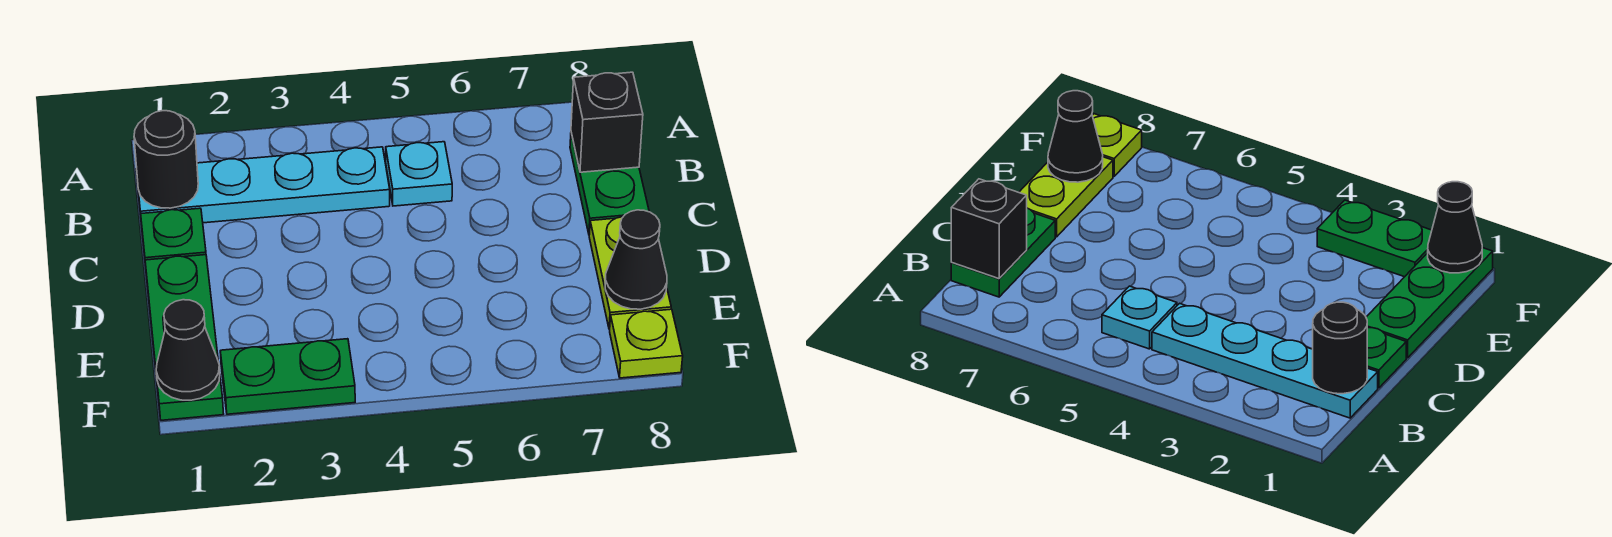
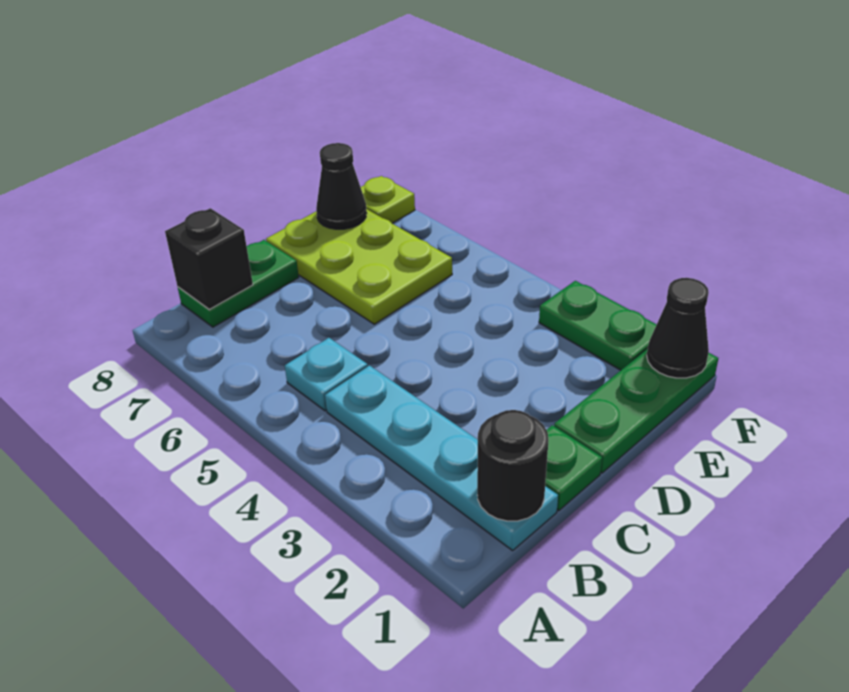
lime 1x2 plate [589,217,671,329] -> lime 2x3 plate [266,209,452,324]

